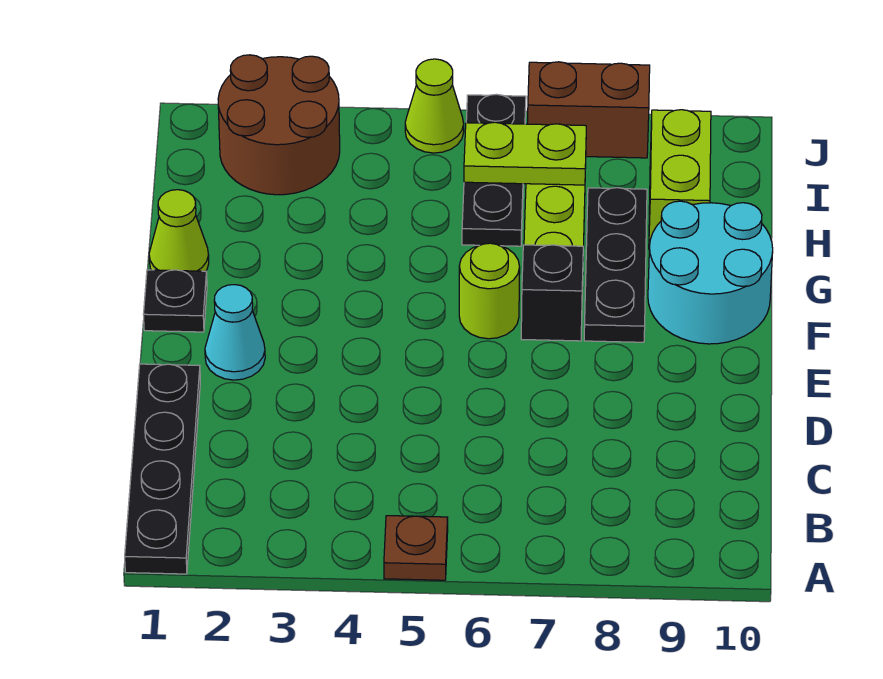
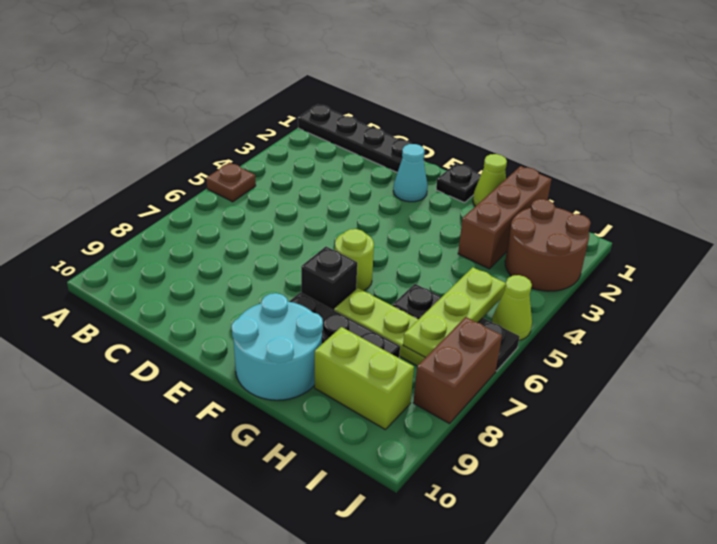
none -> brown 1x3 brick [458,166,552,269]
lime 1x2 plate [464,122,586,185] -> lime 1x3 plate [403,267,506,358]

